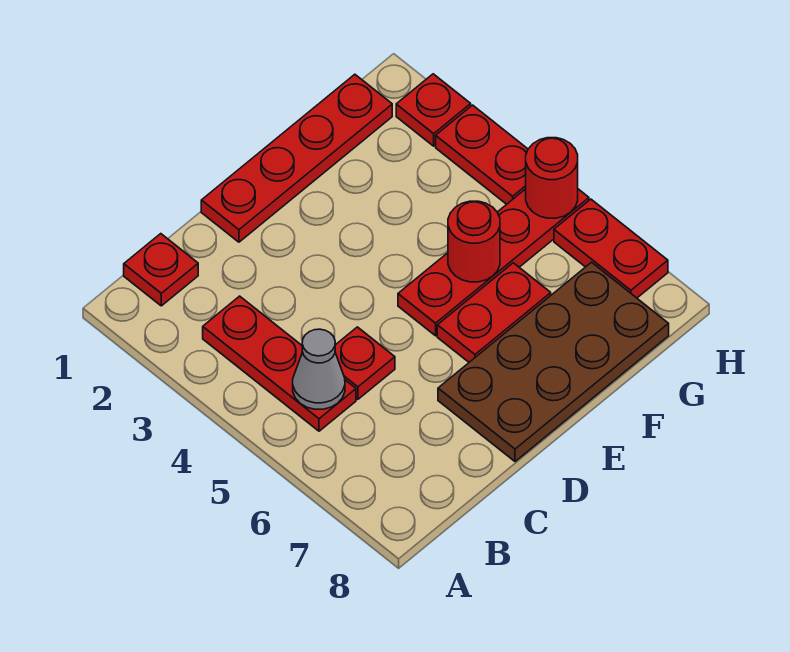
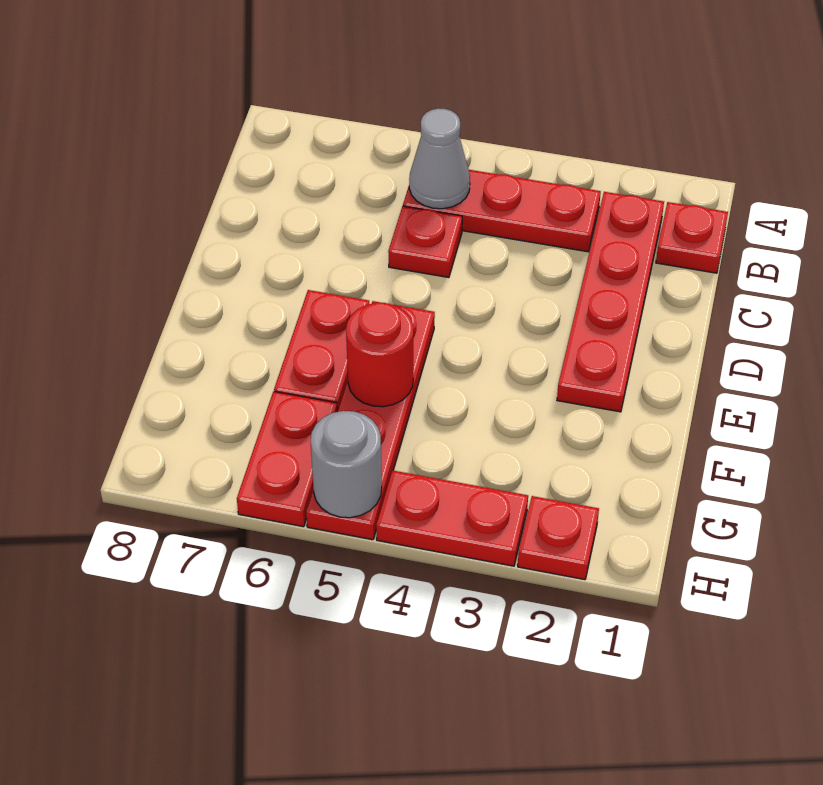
red 1x4 plate [201,74,392,242] -> red 1x4 plate moved to [557,192,664,412]
brown 2x4 plate [438,262,669,462] -> none
red 1x1 round brick [526,138,578,218] -> grey 1x1 round brick [311,411,382,518]
red 1x2 plate [554,199,668,298] -> red 1x2 plate turned to [237,391,337,527]

